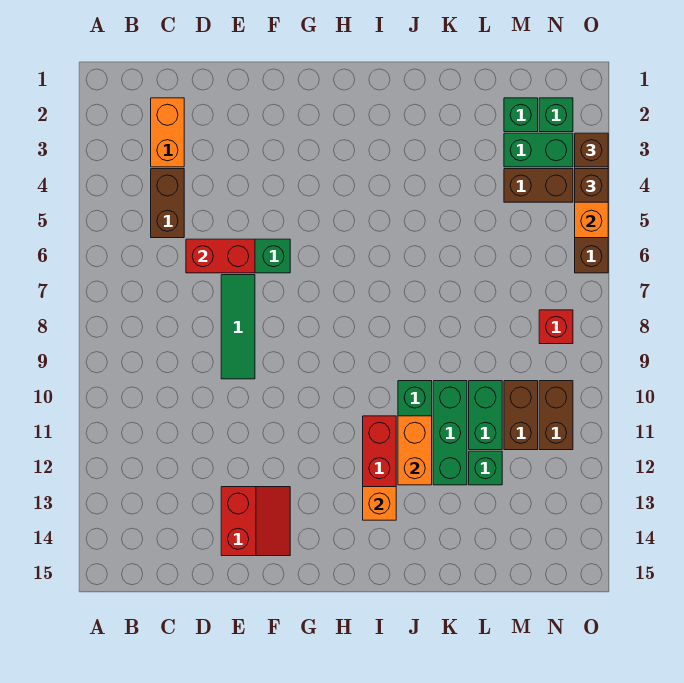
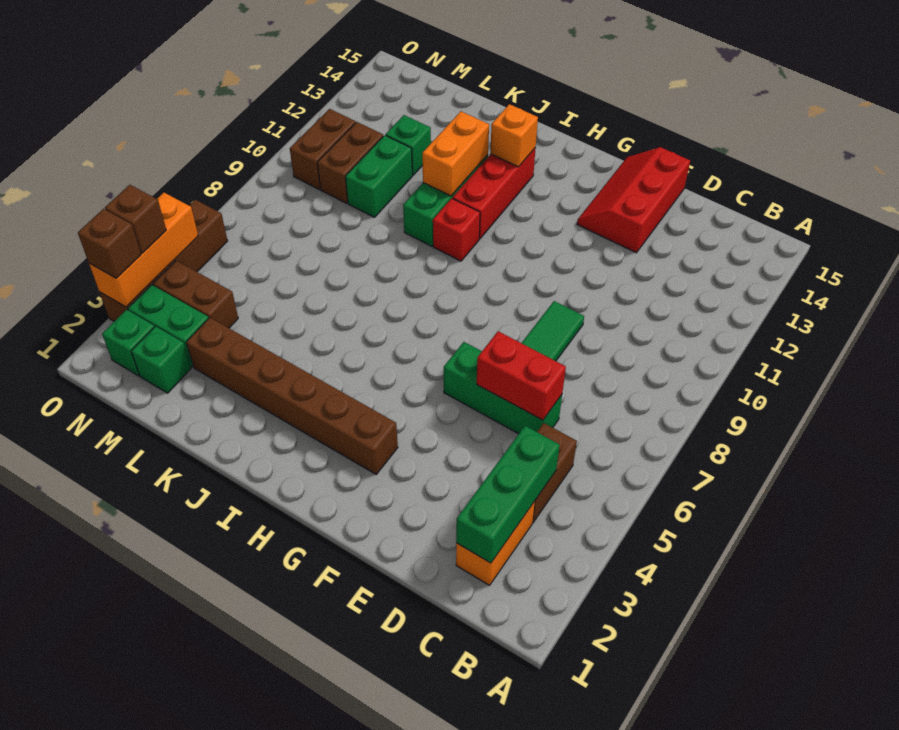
red 2x2 slope [221,487,290,556] -> red 2x3 slope [577,147,690,253]
none -> brown 1x6 brick [186,318,398,474]
green 1x3 brick [433,381,467,485] -> green 1x3 brick moved to [456,426,560,563]
red 1x1 brick [539,310,573,344] -> red 1x1 brick moved to [433,198,480,261]

